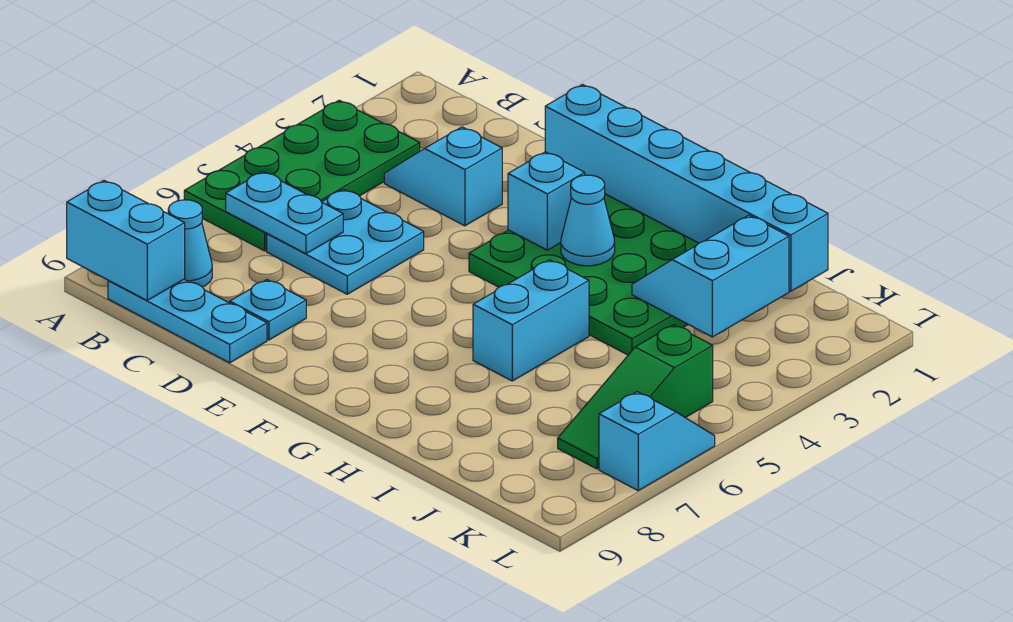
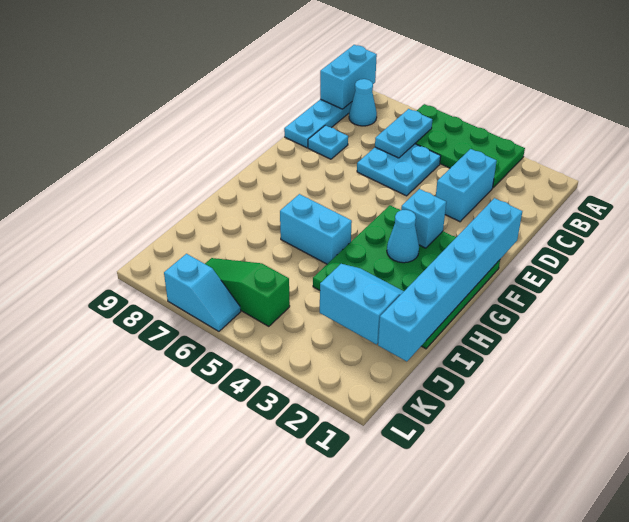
cyan 1x2 slope [384,127,502,226] -> cyan 1x2 brick [436,149,497,222]

